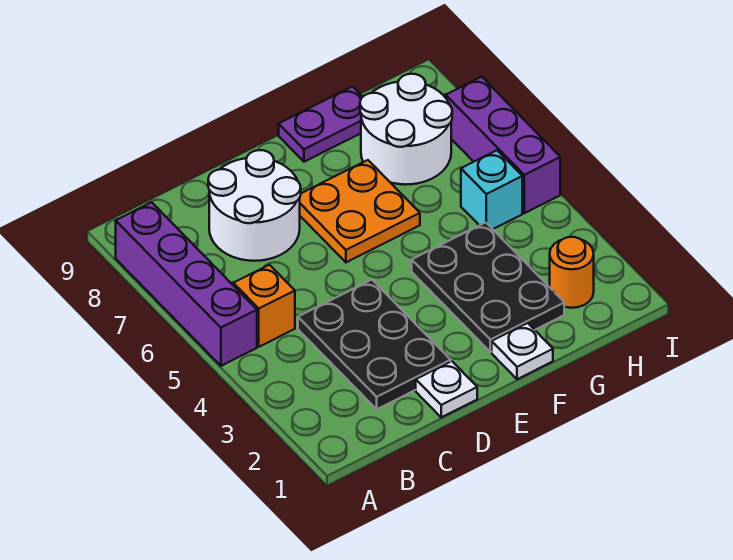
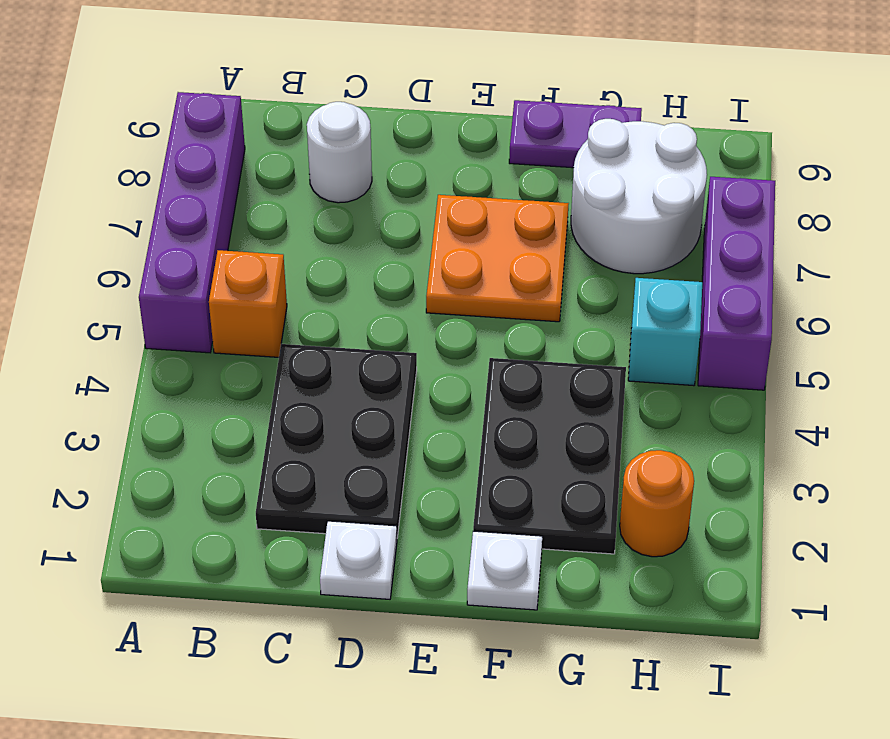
white 2x2 round brick [208,150,301,261] -> white 1x1 round brick [307,102,372,203]

